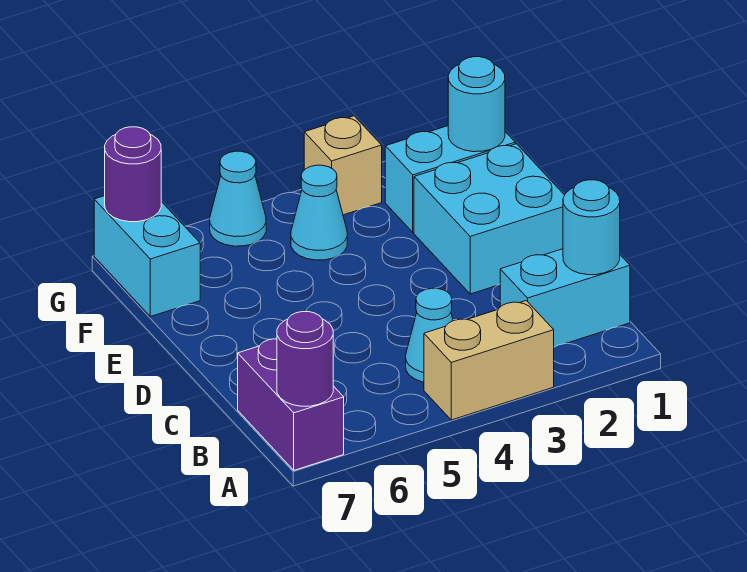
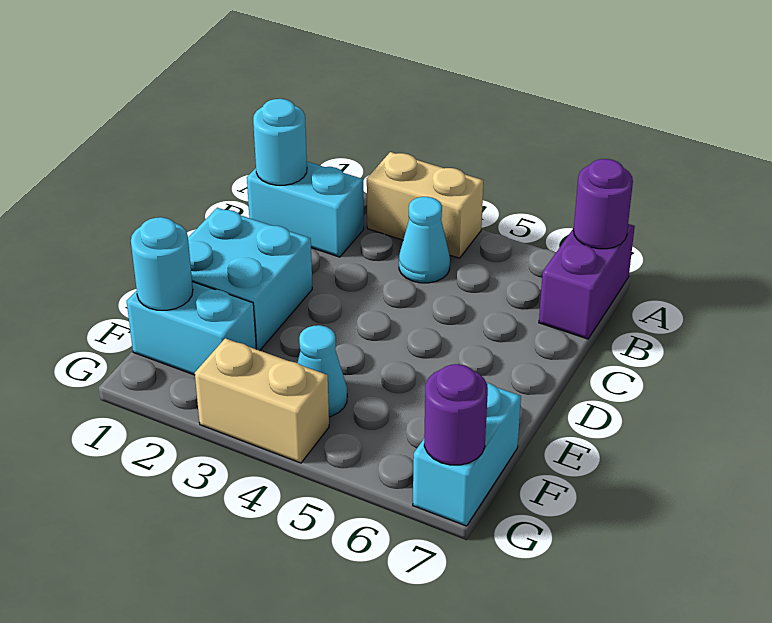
tan 1x1 brick [304,116,382,215] -> tan 1x2 brick [195,338,329,463]
cyan 1x1 cone [210,151,266,246] -> none

